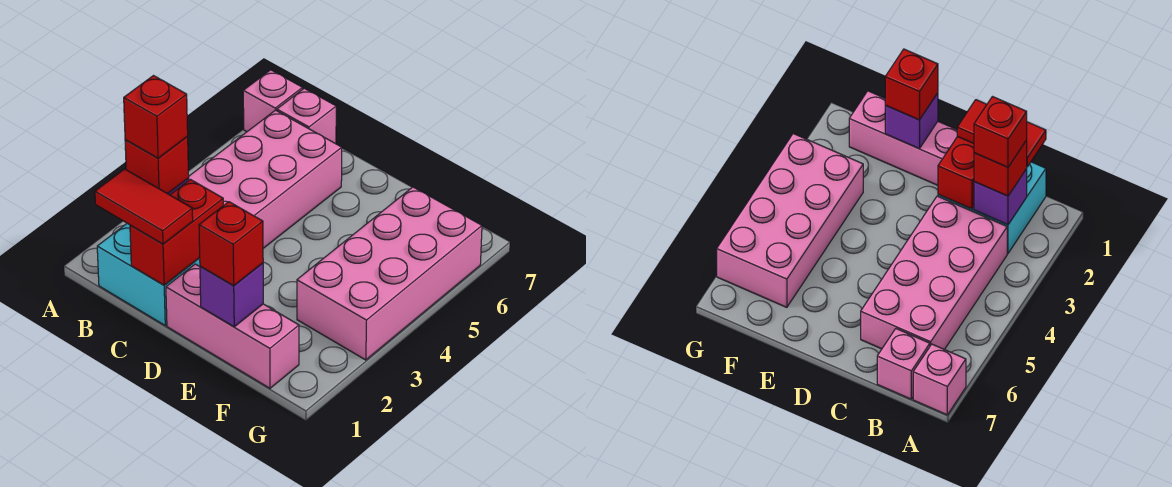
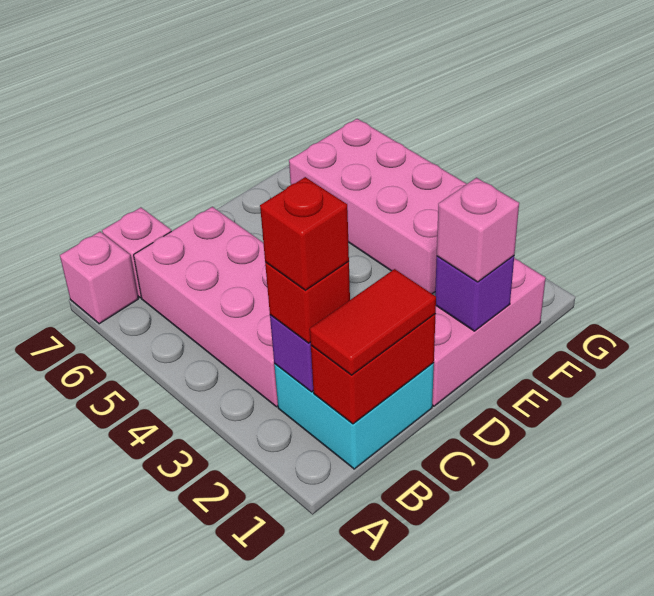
red 1x2 brick [130,179,223,285] -> red 1x2 brick turned to [311,314,436,424]
red 1x1 brick [199,202,263,286] -> pink 1x1 brick [437,178,519,282]

